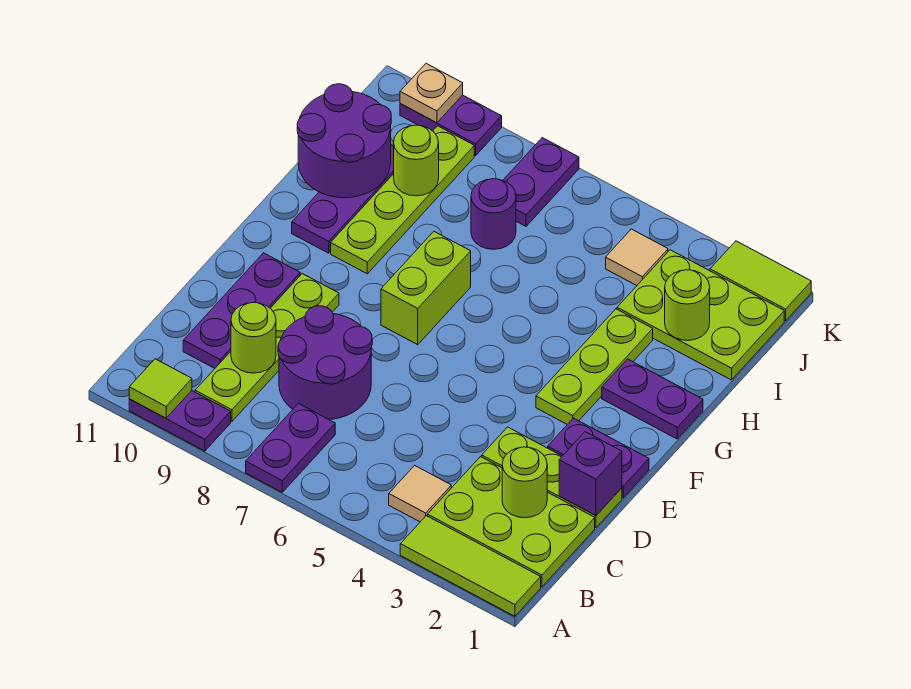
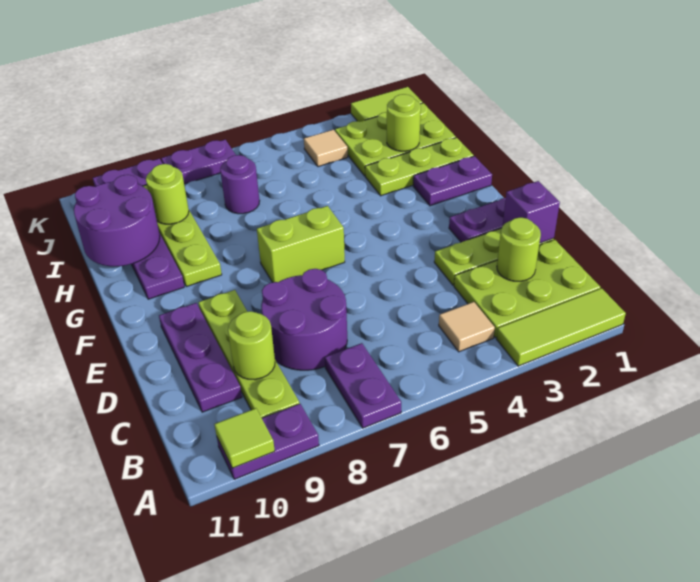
lime 1x3 plate [536,309,653,424] -> lime 1x3 plate turned to [365,138,474,196]
lime 1x2 brick [381,232,471,345] -> lime 1x2 brick turned to [257,206,345,282]
purple 1x2 plate [503,138,579,226] -> purple 1x2 plate turned to [161,140,236,184]
tan 1x1 plate [400,64,463,123] -> none

